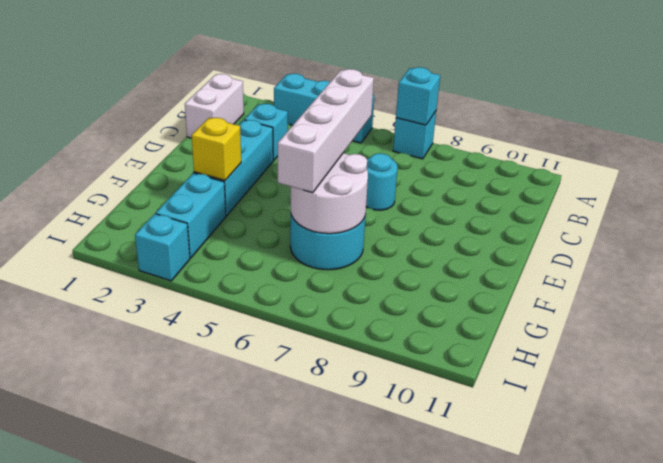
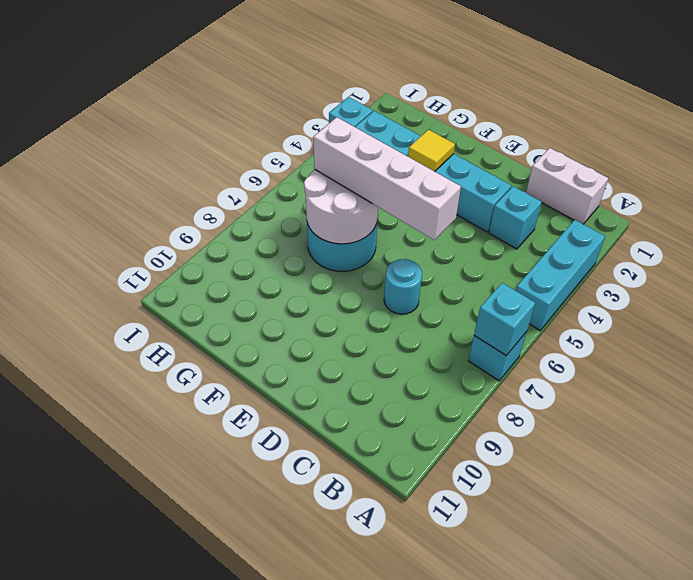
yellow 1x1 brick [192,118,241,181] -> yellow 1x1 tile [408,130,455,171]

